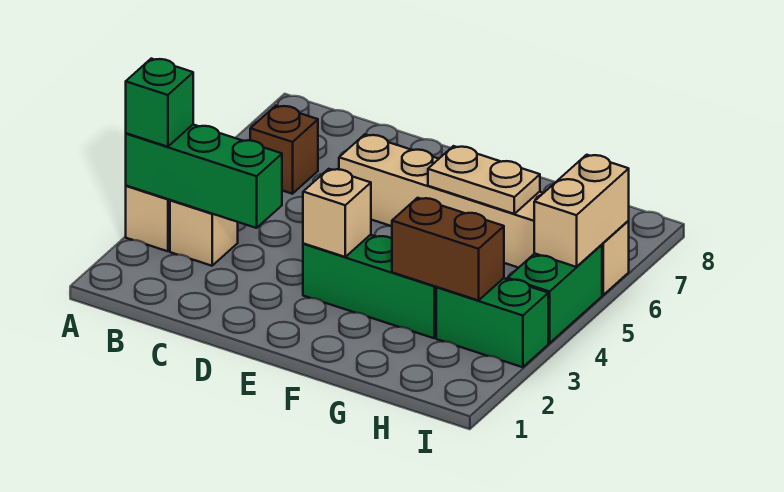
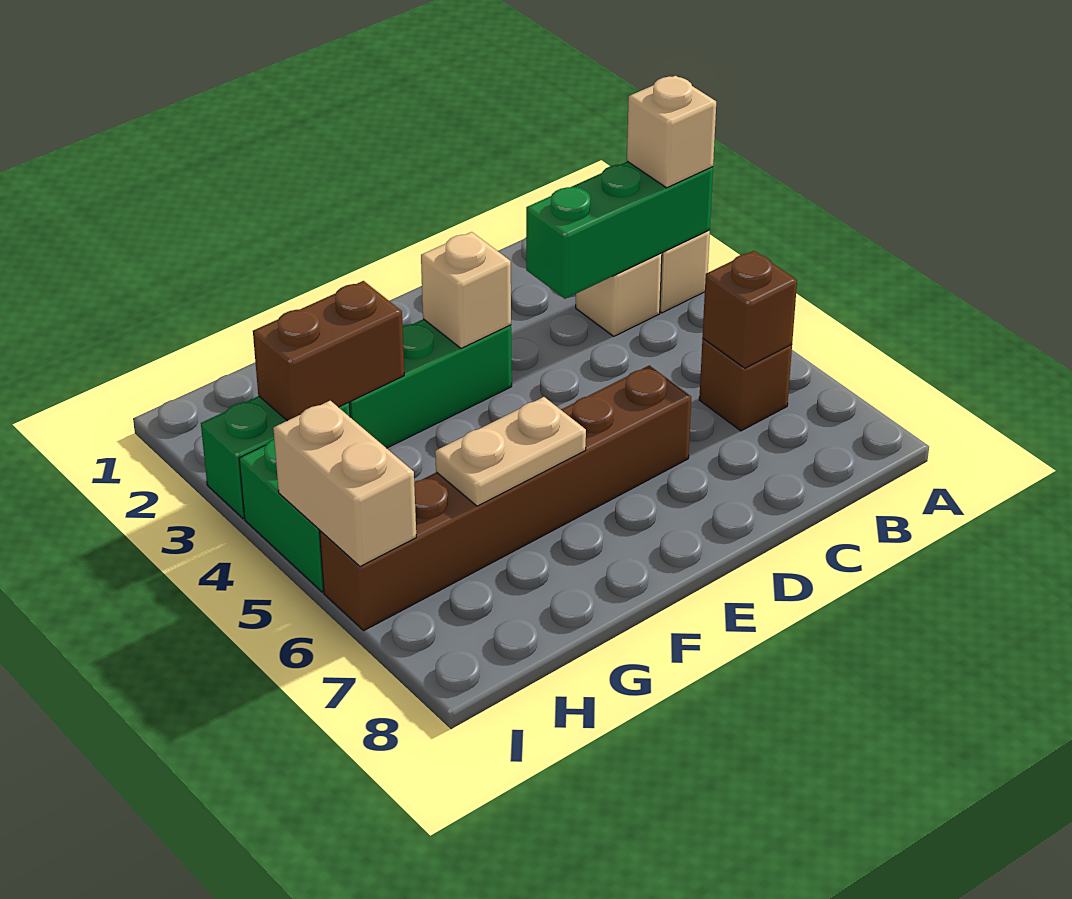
green 1x1 brick [126,59,193,147] -> tan 1x1 brick [627,76,716,188]
none -> brown 1x1 brick [702,251,797,368]
tan 1x6 brick [339,134,629,295] -> brown 1x6 brick [320,365,691,630]

